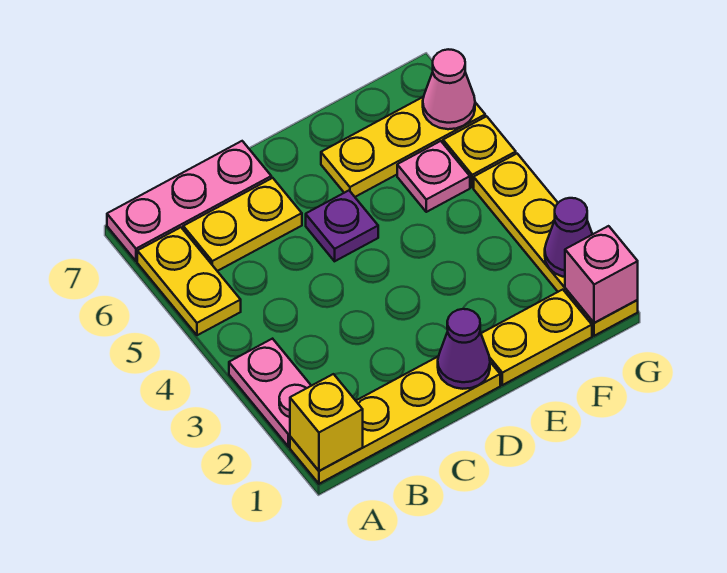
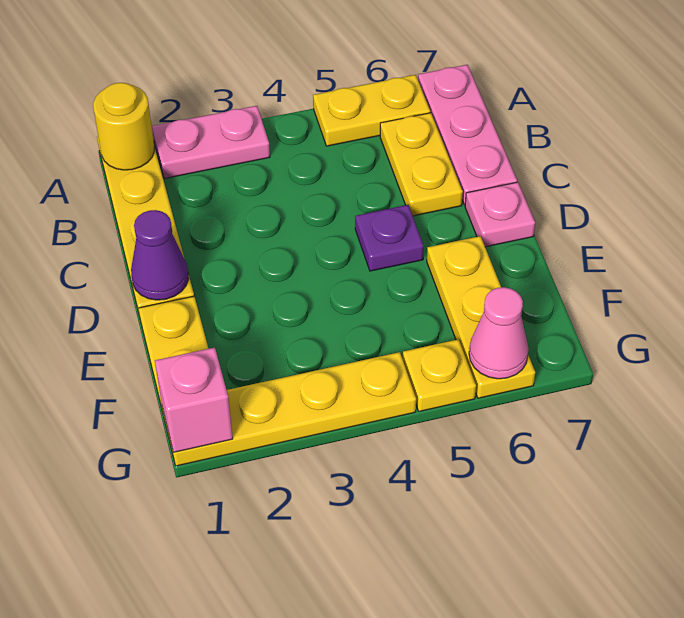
yellow 1x1 brick [290,374,363,471] -> yellow 1x1 round brick [93,83,154,170]
pink 1x1 plate [397,141,470,212] -> pink 1x1 plate moved to [465,182,535,247]
purple 1x1 cone [545,198,592,277] -> none

